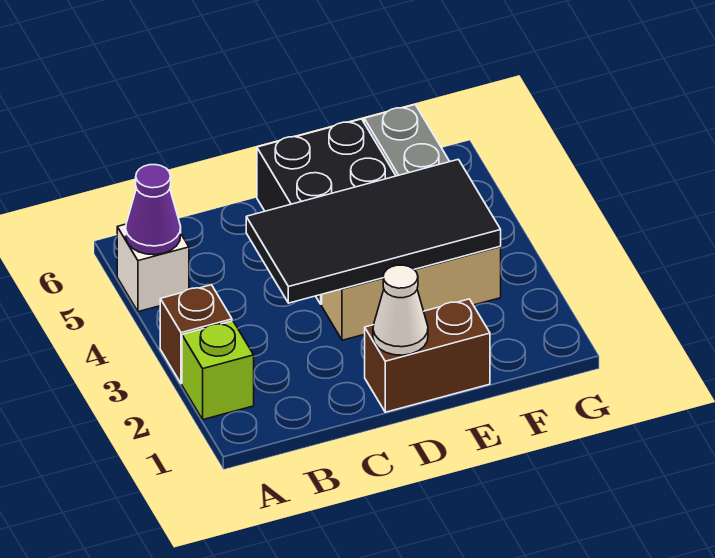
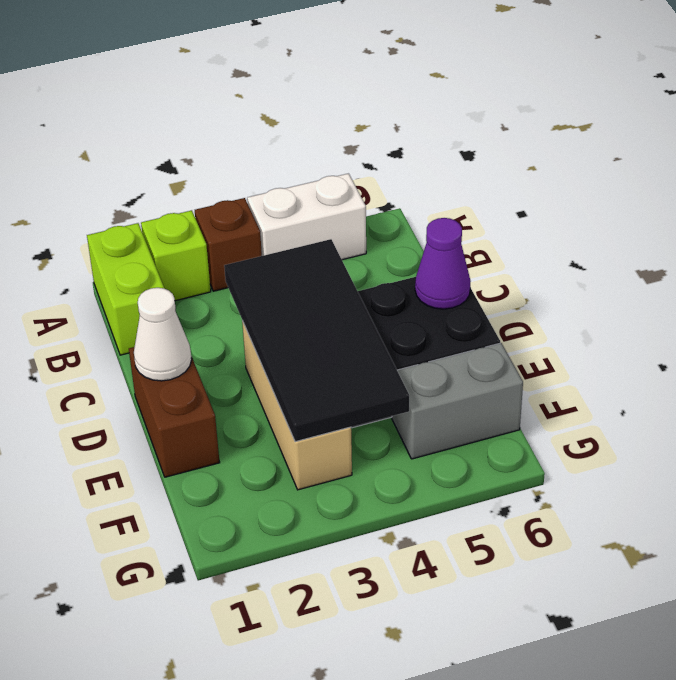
none -> lime 1x2 brick [87,223,165,355]
white 1x1 brick [117,224,189,312] -> white 1x2 brick [247,174,366,260]
purple 1x1 cone [126,165,181,255] -> purple 1x1 cone moved to [415,218,470,309]

